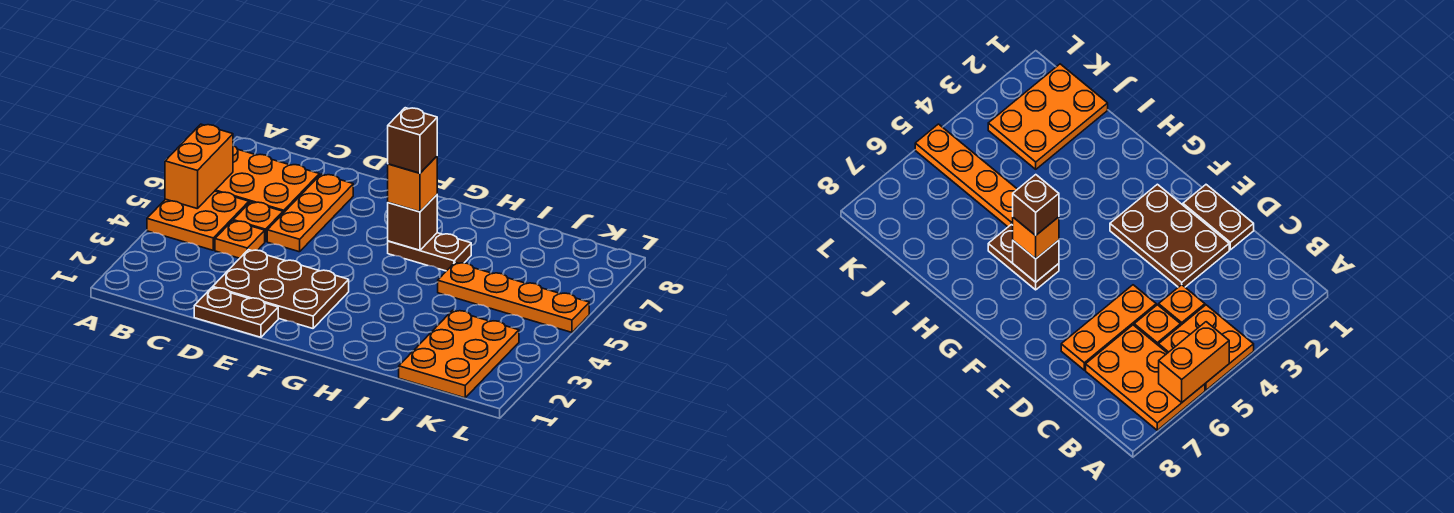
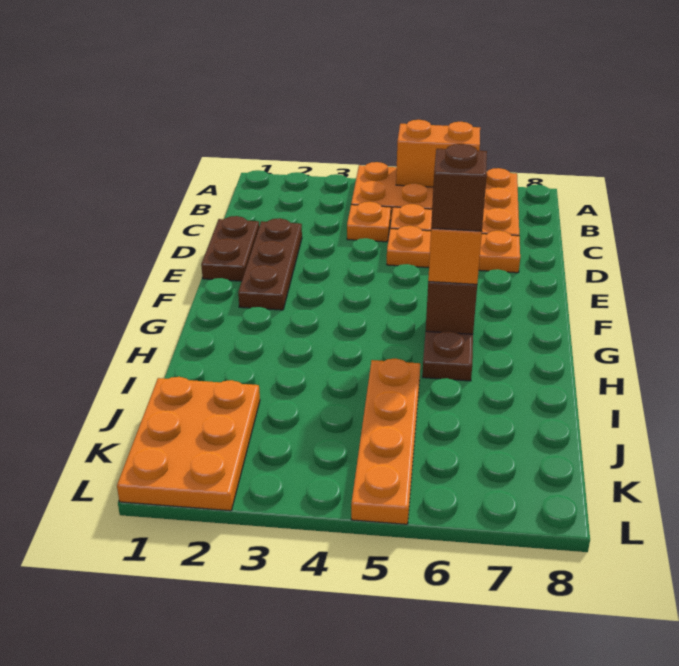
brown 2x3 plate [213,250,349,328] -> brown 1x3 plate [238,218,302,310]
orange 2x3 plate [399,310,519,398] -> orange 2x3 plate turned to [117,377,260,511]

